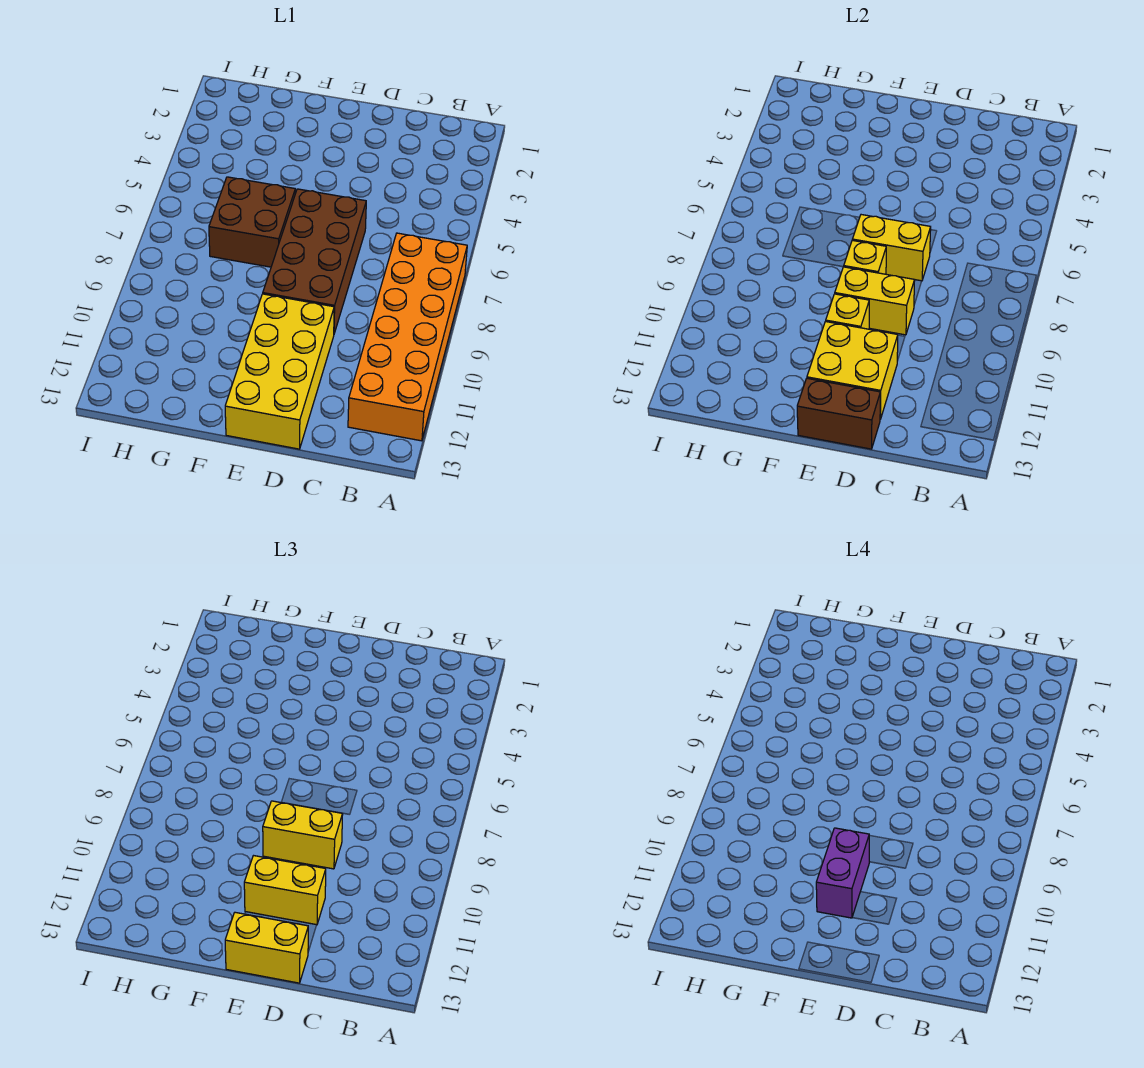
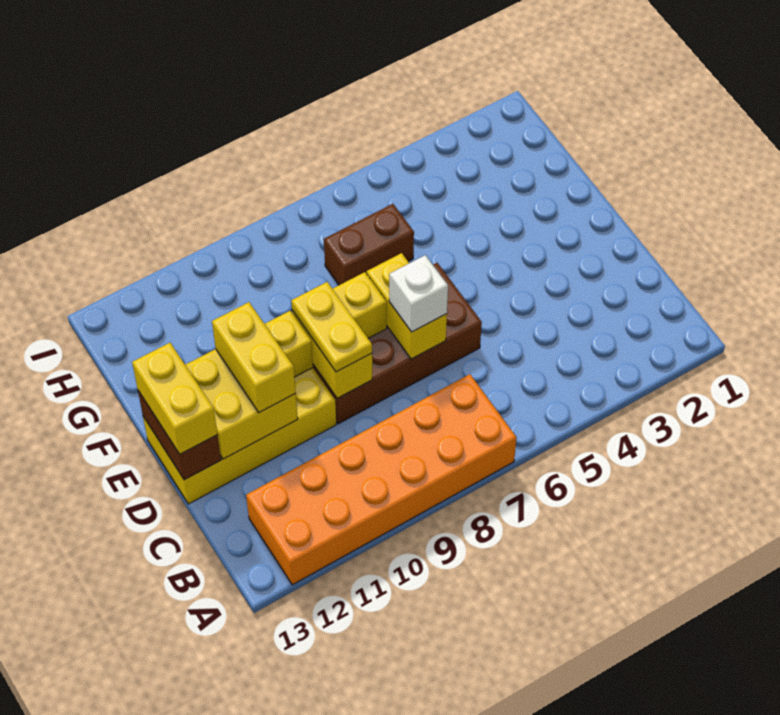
none -> white 1x1 brick [389,255,448,332]
yellow 1x2 brick [263,801,343,869] -> yellow 1x2 plate [291,282,372,372]
purple 1x2 brick [816,828,869,918] -> none
brown 2x2 brick [209,177,295,267] -> brown 1x2 brick [324,204,414,285]

